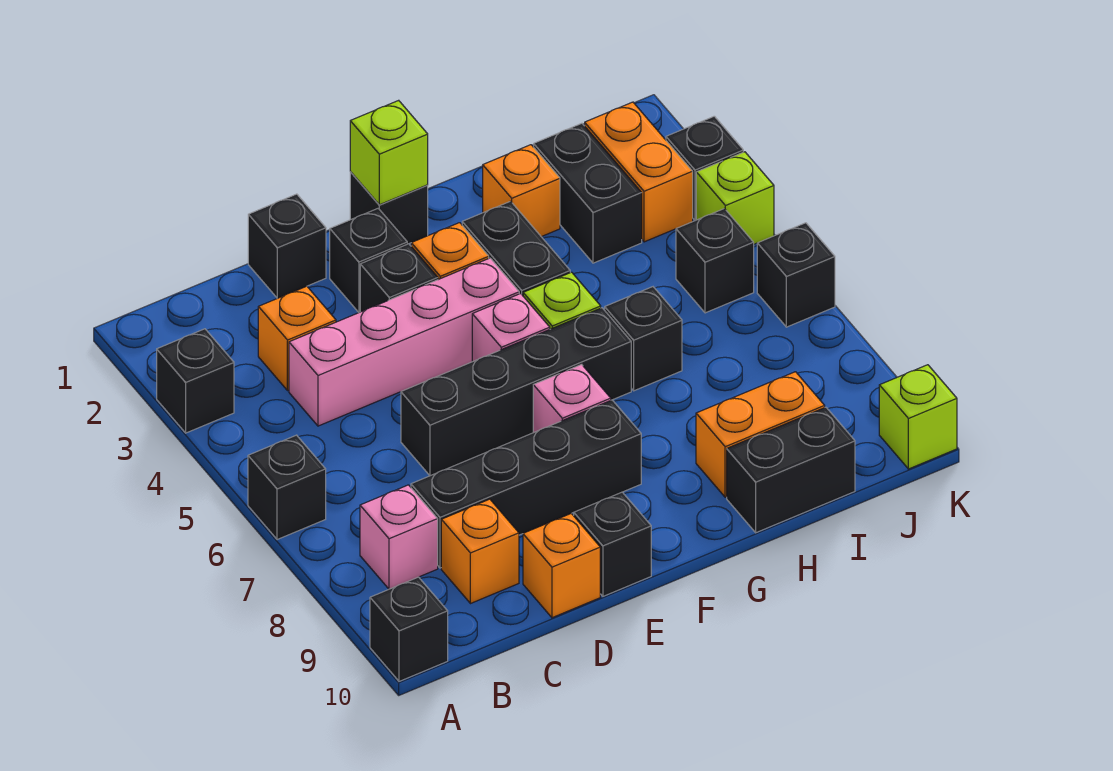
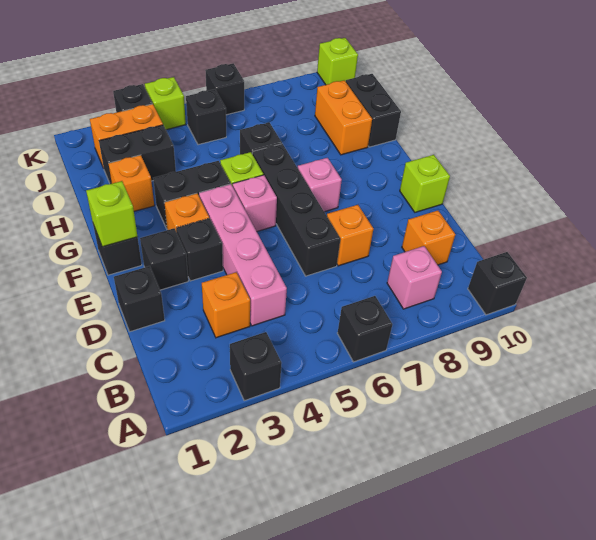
black 1x4 brick [411,400,641,568] -> none
orange 1x1 brick [523,513,600,618] -> orange 1x1 brick moved to [327,205,373,266]
black 1x1 brick [574,492,651,596] -> lime 1x1 brick [400,155,450,212]

